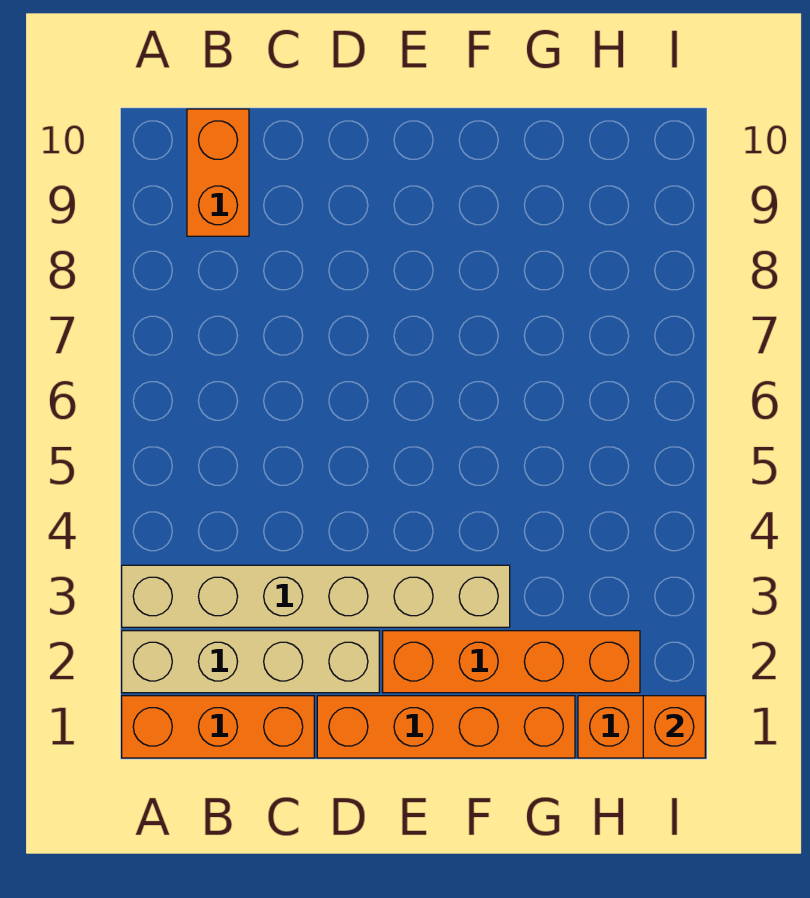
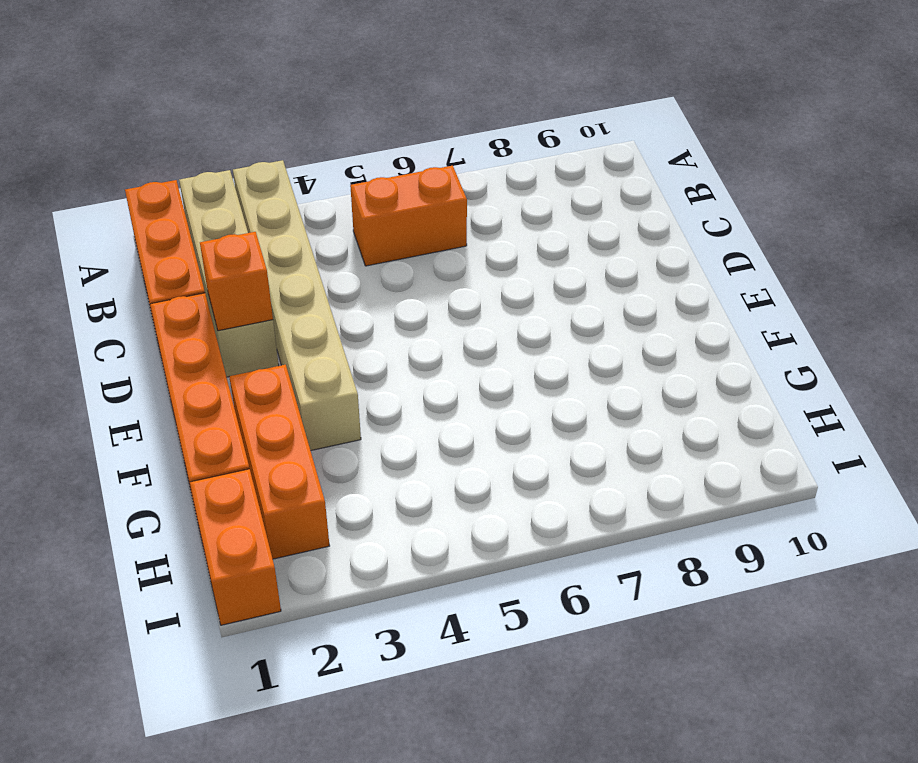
orange 1x2 brick [187,109,249,236] -> orange 1x2 brick moved to [350,166,467,266]
orange 1x4 brick [383,631,640,693] -> orange 1x3 brick [229,365,330,559]
orange 1x1 brick [643,696,705,758] -> orange 1x1 brick moved to [200,232,273,331]

